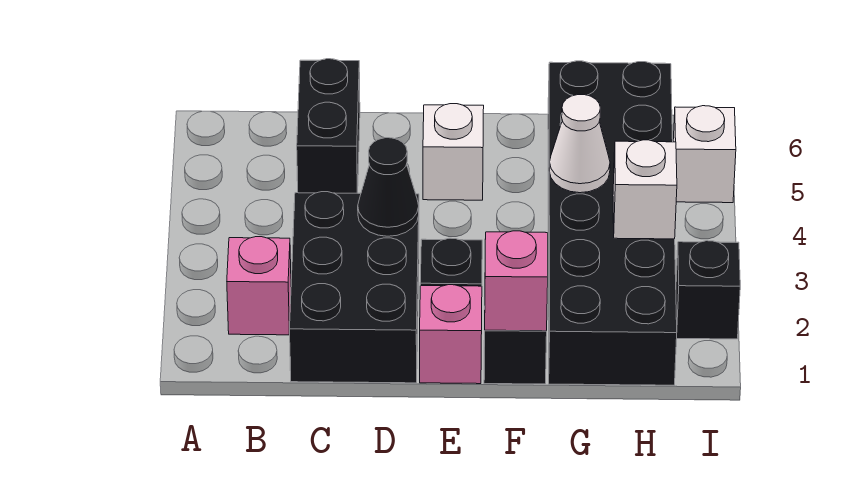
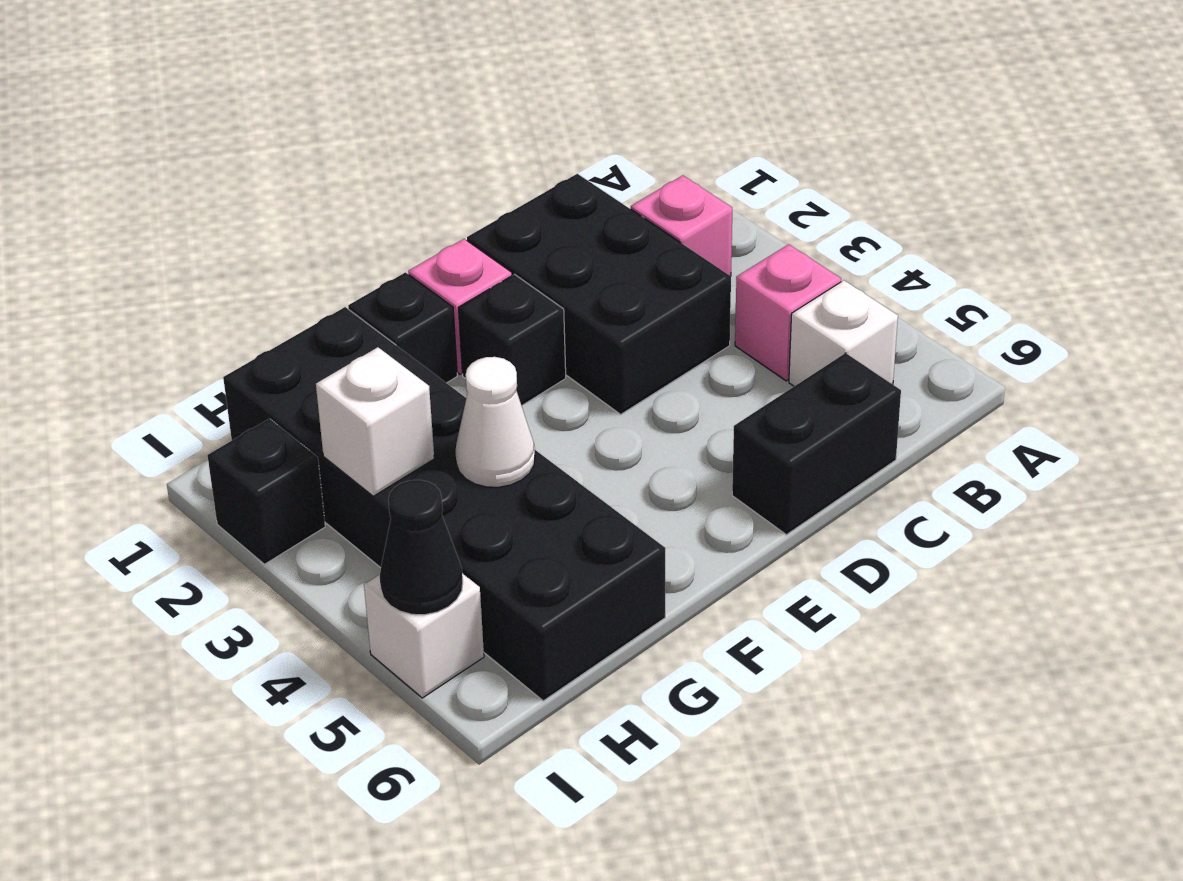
black 1x2 brick [297,59,360,193] -> black 1x2 brick turned to [732,353,901,535]
black 1x1 cone [358,138,419,236] -> black 1x1 cone moved to [380,480,463,615]
white 1x1 brick [423,104,484,200] -> white 1x1 brick moved to [789,280,898,386]
pink 1x1 brick [485,231,548,331] -> pink 1x1 brick moved to [735,244,841,381]

